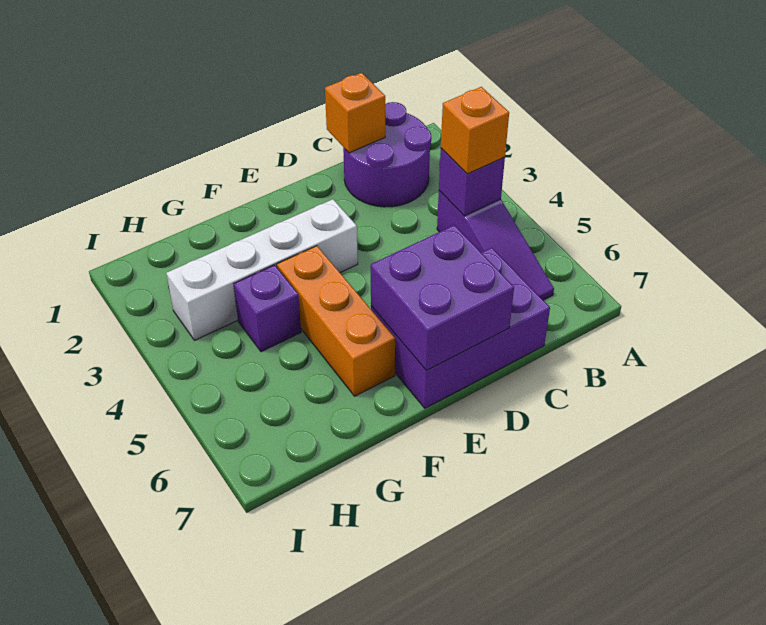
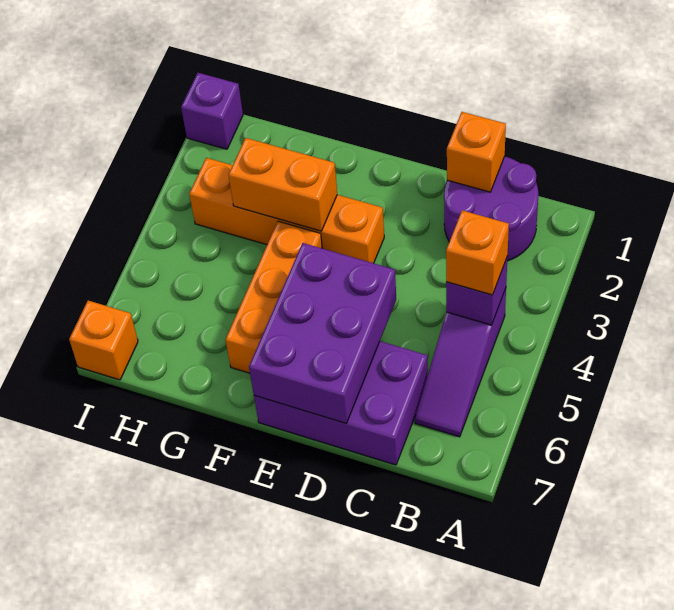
purple 2x2 brick [371,225,514,370] -> purple 2x3 brick [249,243,396,423]
white 1x4 brick [166,199,358,340] -> orange 1x4 brick [189,158,384,263]
none -> orange 1x2 brick [229,138,337,231]
purple 1x1 brick [234,265,301,352] -> purple 1x1 brick moved to [181,73,243,149]
none -> orange 1x1 brick [69,301,138,380]

